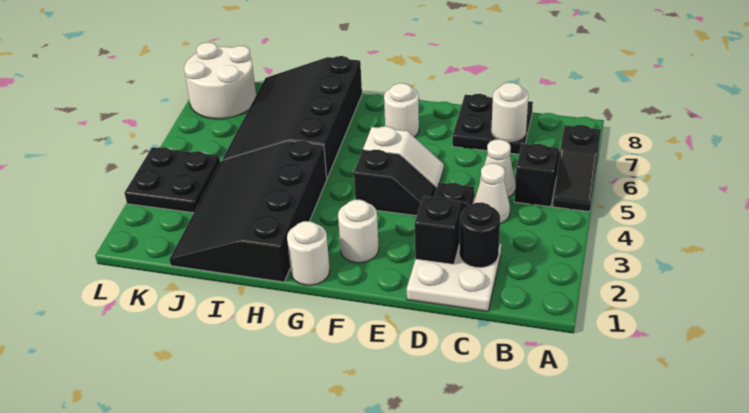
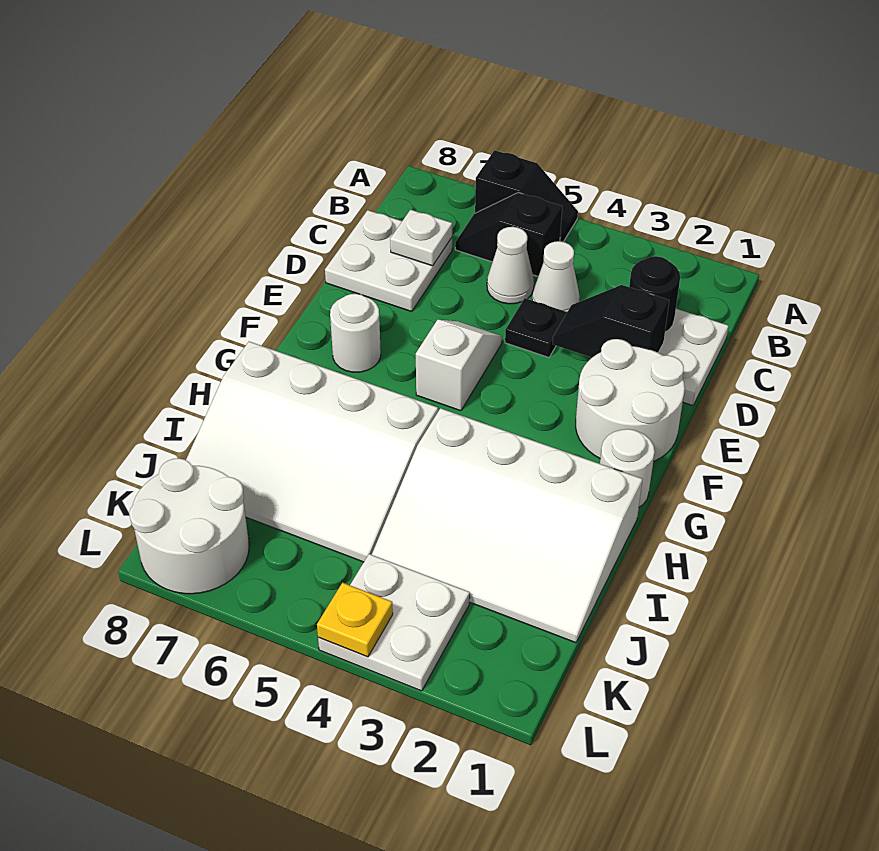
black 2x2 plate [452,94,533,154] -> white 2x2 plate [325,210,452,311]
white 1x1 round brick [491,83,528,141] -> white 1x1 plate [390,210,452,266]
black 1x2 slope [354,150,437,216] -> none
white 1x1 round brick [338,200,379,263] -> white 2x2 round brick [576,339,685,461]
black 3x4 slope [169,141,327,282] -> white 3x4 slope [372,408,643,643]
black 3x4 slope [222,56,362,178] -> white 3x4 slope [186,342,438,562]
black 2x2 plate [125,147,220,213] -> white 2x2 plate [318,554,470,691]
none -> yellow 1x1 plate [317,583,393,657]

